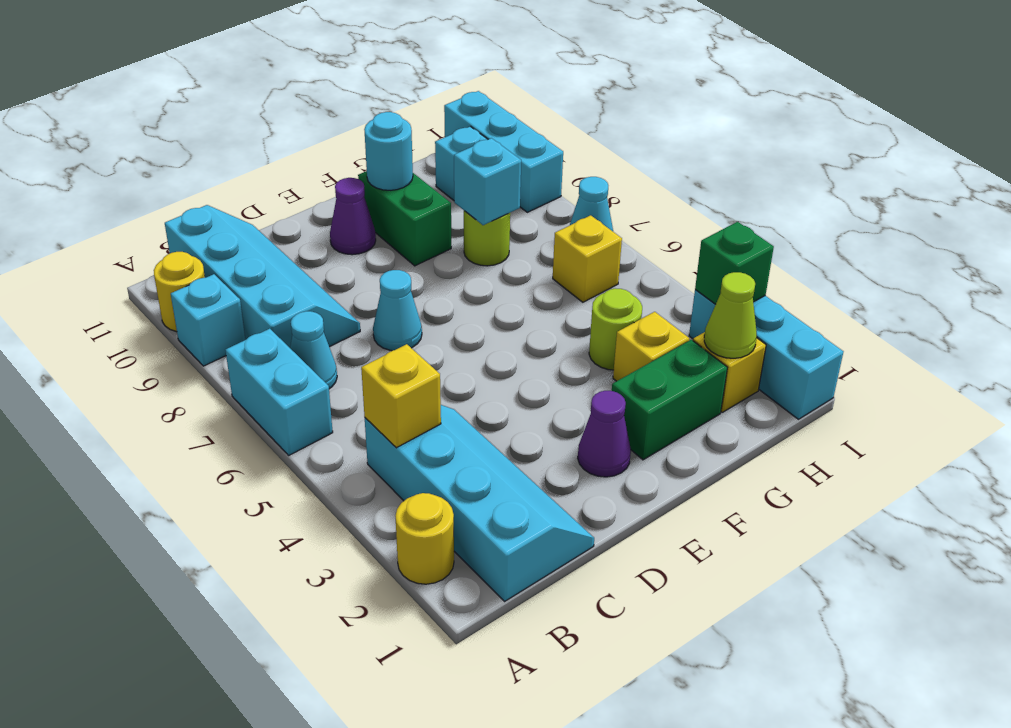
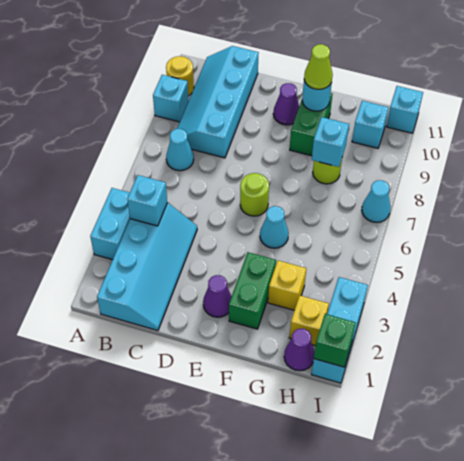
yellow 1x1 round brick [396,493,454,584] -> none
cyan 1x2 brick [226,329,333,455] -> cyan 1x2 brick moved to [90,188,130,260]
yellow 1x1 brick [361,344,441,448] -> cyan 1x1 brick [127,175,168,226]
cyan 2x4 slope [165,205,360,348] -> cyan 2x4 slope turned to [177,46,259,158]
cyan 1x1 cone [373,270,422,351] -> cyan 1x1 cone moved to [260,206,289,248]
green 1x2 brick [612,340,727,460] -> green 1x2 brick turned to [229,252,276,329]
lime 1x1 round brick [589,288,642,370] -> lime 1x1 round brick moved to [240,173,269,216]
none -> purple 1x1 cone [284,329,315,371]
lime 1x1 cone [704,272,757,358] -> lime 1x1 cone moved to [304,44,333,89]
yellow 1x1 brick [553,215,622,302] -> none
green 1x1 brick [695,222,774,304] -> green 1x1 brick moved to [314,314,356,367]
cyan 1x3 brick [444,91,563,212] -> cyan 1x1 brick [386,86,423,133]

